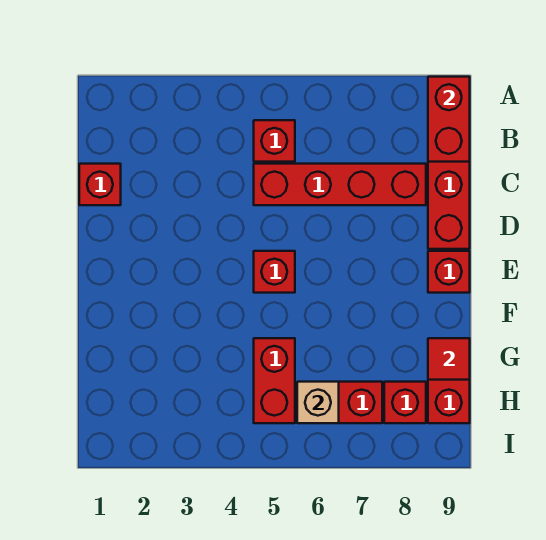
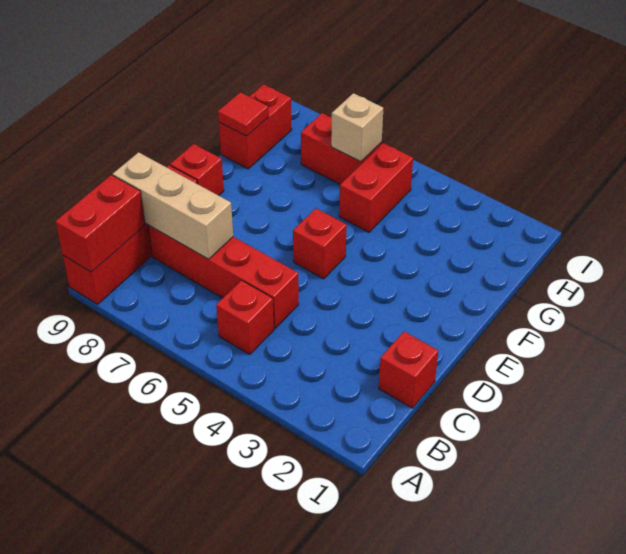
none -> tan 1x3 brick [113,152,233,259]
red 1x1 brick [384,382,426,423] -> none

